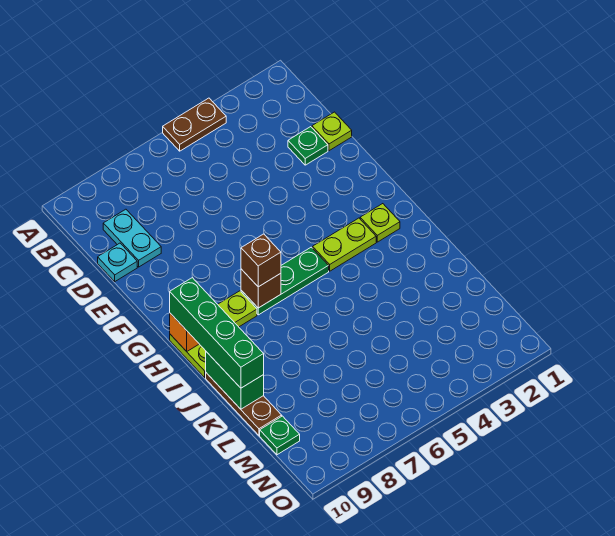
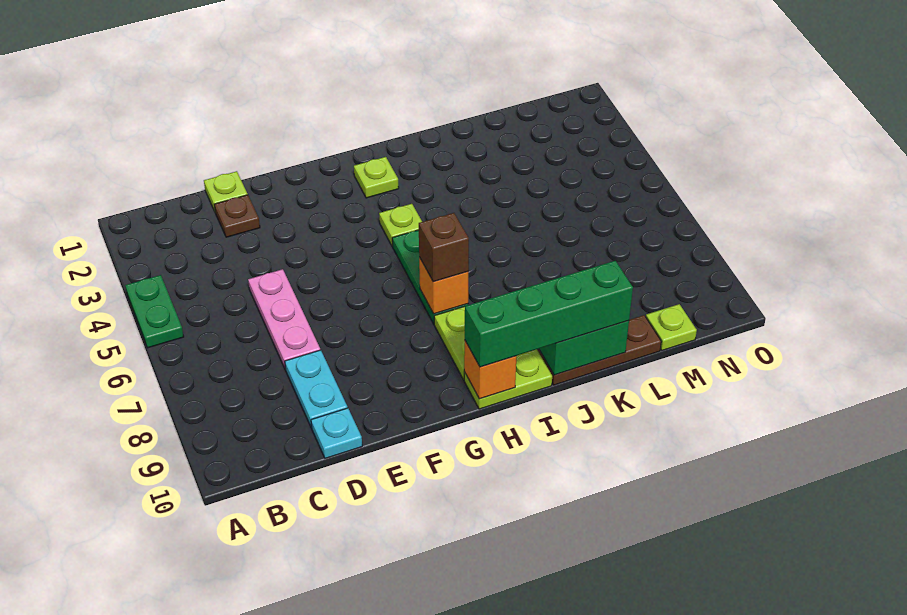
brown 1x2 plate [163,98,226,151] -> green 1x2 plate [125,275,184,348]
cyan 1x2 plate [103,209,161,267] -> cyan 1x2 plate turned to [285,350,348,428]
green 1x1 plate [288,127,328,165] -> brown 1x1 plate [214,195,260,237]
none -> pink 1x3 plate [248,269,320,370]
lime 1x2 plate [313,218,376,271] -> lime 1x1 plate [379,204,422,246]
brown 1x1 brick [241,269,281,308] -> orange 1x1 brick [419,257,468,314]
green 1x1 plate [260,416,300,455] -> lime 1x1 plate [646,304,697,350]

